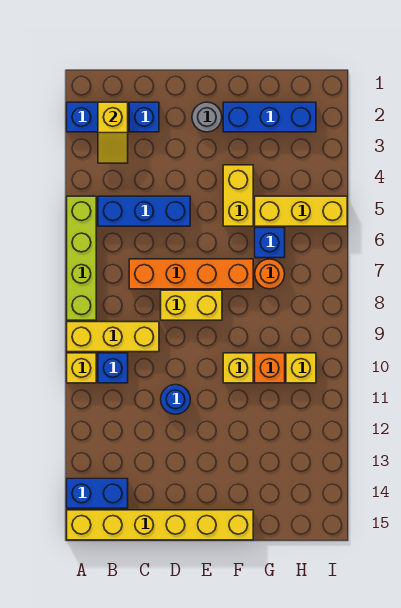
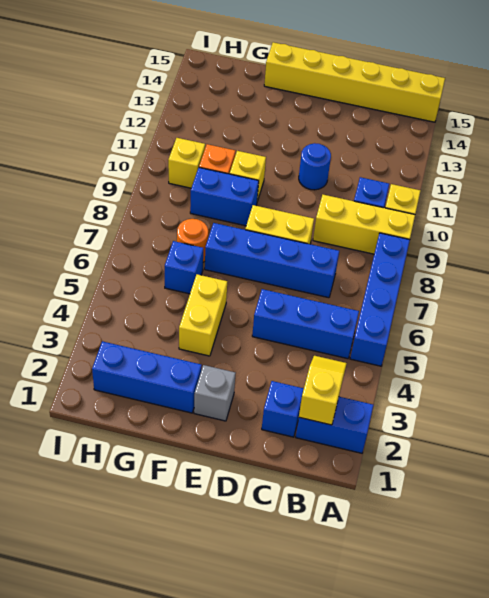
lime 1x4 brick [67,196,96,320] -> blue 1x4 brick [350,233,410,366]
blue 1x2 brick [67,479,128,508] -> blue 1x2 brick moved to [190,168,259,226]
orange 1x4 brick [129,259,253,289] -> blue 1x4 brick [205,223,339,298]
grey 1x1 round brick [192,102,222,132] -> grey 1x1 brick [194,365,236,421]
yellow 1x3 brick [255,196,347,226] -> none

